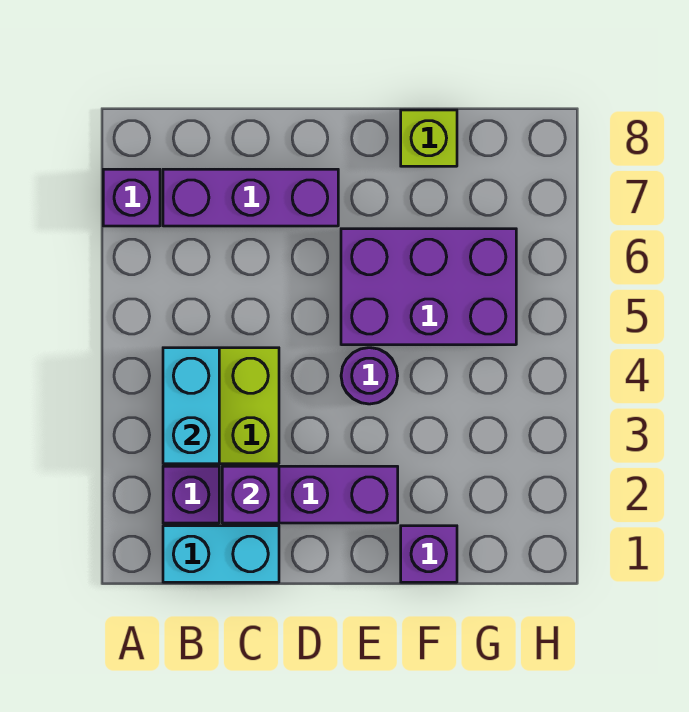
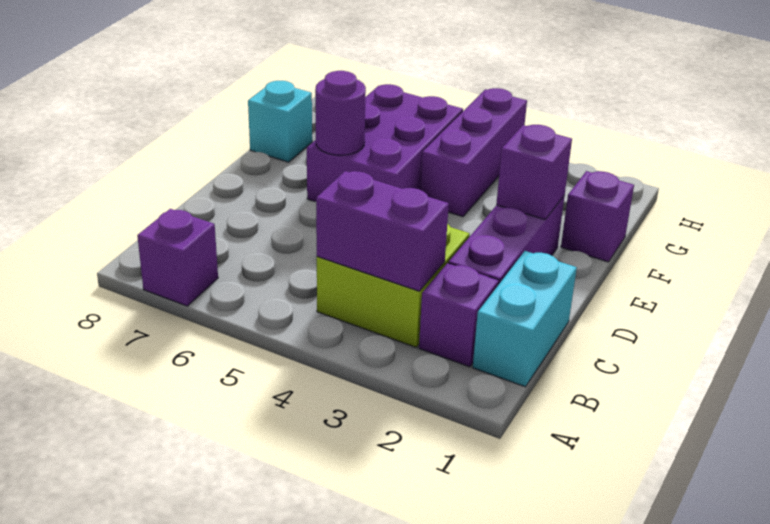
cyan 1x2 brick [163,348,219,464] -> purple 1x2 brick [316,171,449,291]
purple 1x3 brick [163,169,338,226] -> purple 1x3 brick moved to [420,88,527,217]
purple 1x1 brick [222,466,279,523] -> purple 1x1 brick moved to [496,125,572,220]
purple 1x1 round brick [341,348,398,404] -> purple 1x1 round brick moved to [315,71,366,155]
lime 1x1 brick [401,110,457,166] -> cyan 1x1 brick [248,81,312,162]

